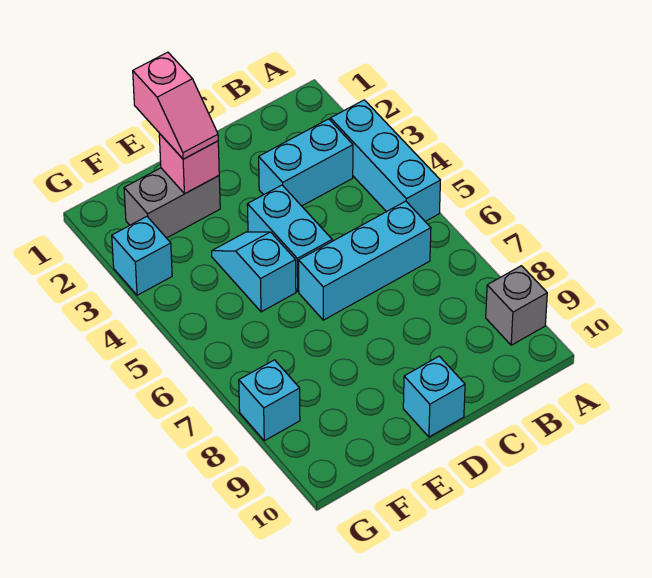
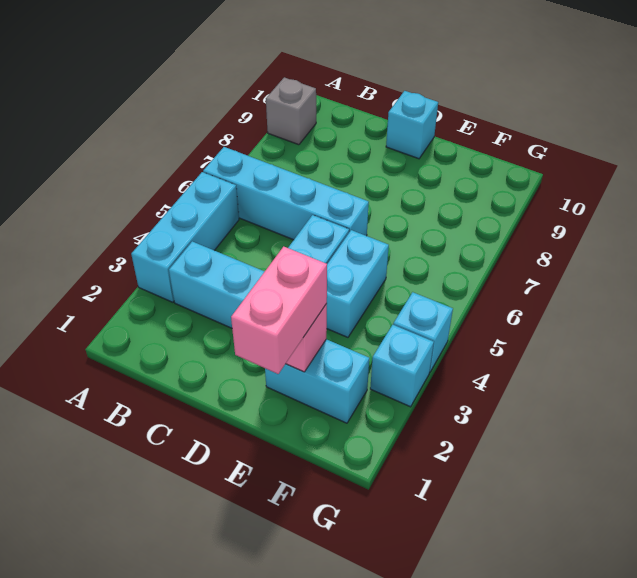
cyan 1x3 brick [299,201,431,320] -> cyan 1x4 brick [203,147,369,240]
pink 1x2 slope [133,52,218,159] -> pink 1x2 brick [231,247,327,374]
grey 1x2 brick [124,168,220,238] -> cyan 1x2 brick [265,339,369,423]
cyan 1x2 slope [212,232,296,312] -> cyan 1x2 brick [327,230,389,337]
cyan 1x1 brick [239,360,300,441] -> cyan 1x1 brick moved to [393,292,453,372]

